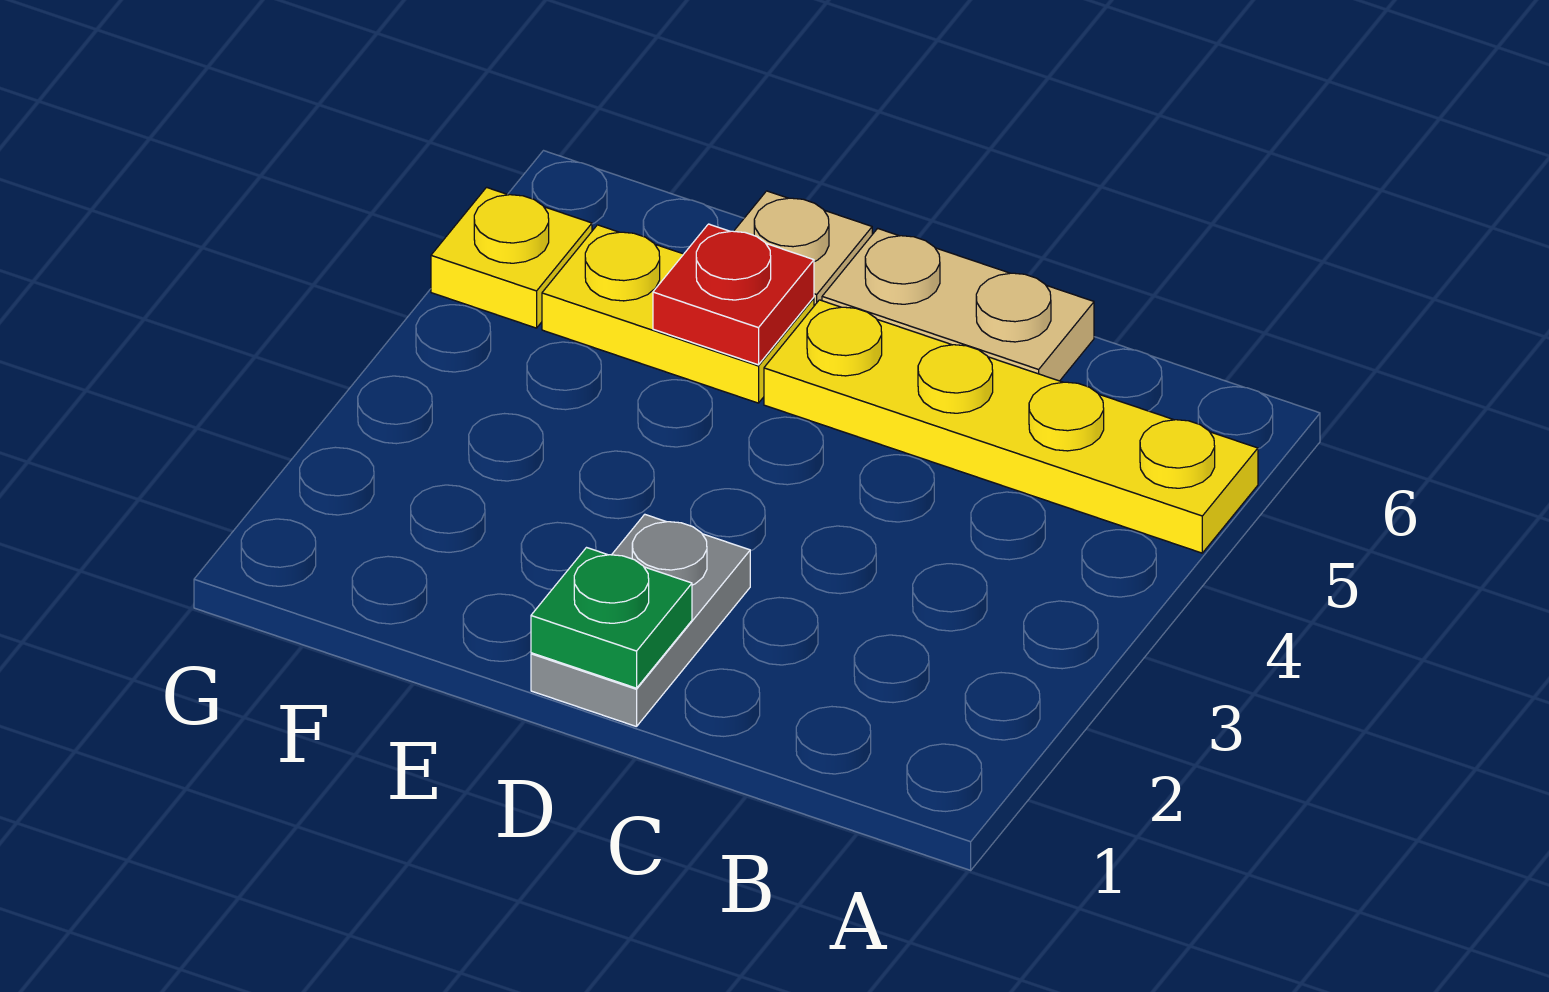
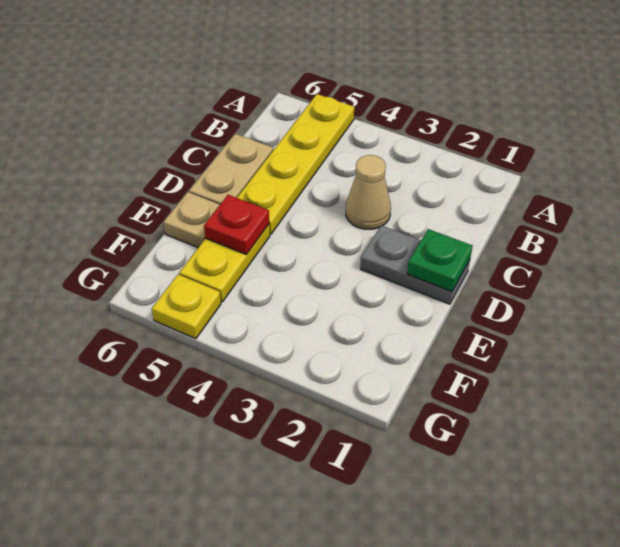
none -> tan 1x1 cone [346,155,391,229]

